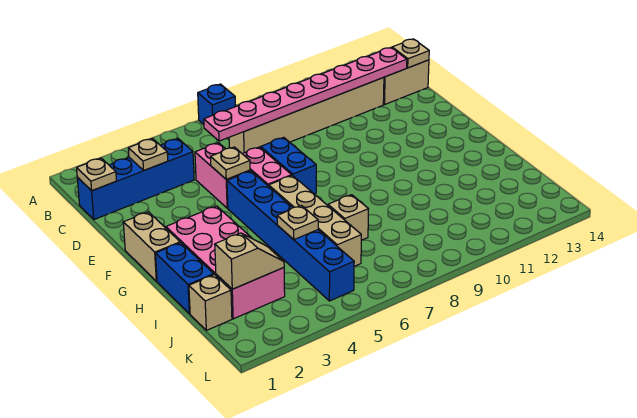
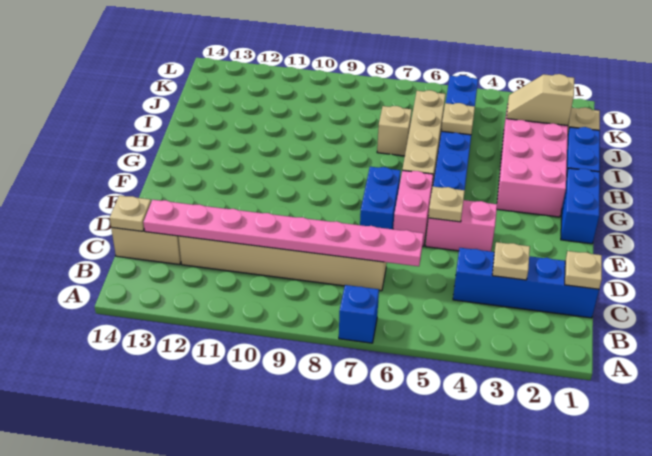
pink 1x2 brick [195,143,250,208] -> pink 1x2 brick turned to [426,200,497,251]
tan 1x2 brick [123,212,180,281] -> blue 1x2 brick [561,168,600,244]

